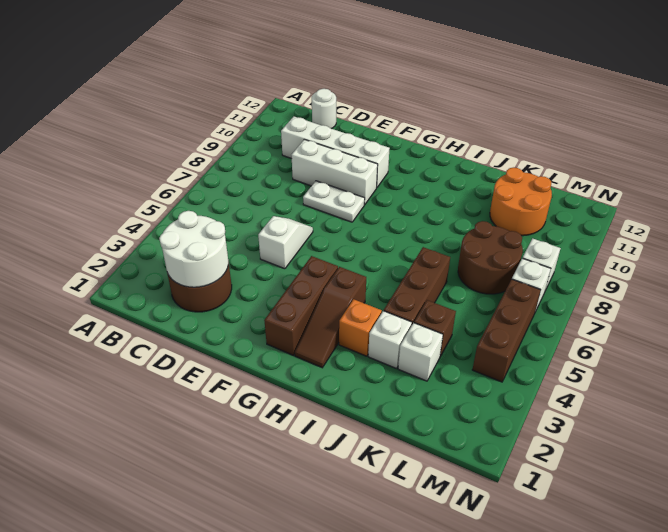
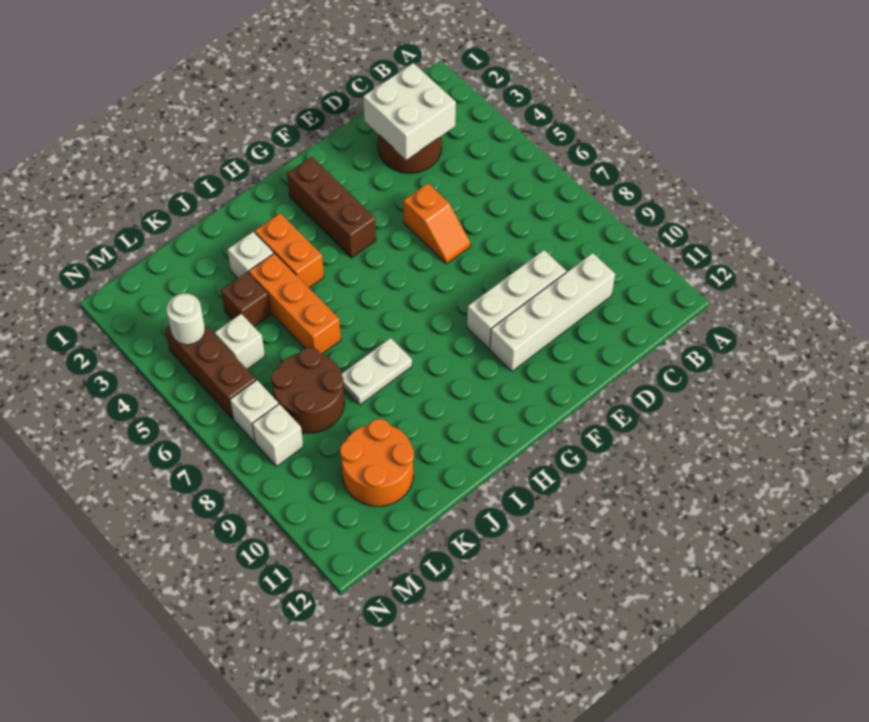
white 2x2 round brick [159,211,228,287] -> white 2x2 brick [363,63,456,160]
white 1x1 round brick [312,89,336,129] -> white 1x1 round brick moved to [166,293,205,345]
white 1x2 slope [258,216,313,269] -> orange 1x2 slope [403,183,471,264]
white 1x2 plate [303,181,365,222] -> white 1x2 plate moved to [342,338,412,405]
brown 1x3 slope [295,267,366,368] -> none
orange 1x1 brick [339,299,382,356] -> orange 1x2 brick [255,213,324,288]
brown 1x3 brick [384,247,450,324] -> orange 1x3 brick [249,253,341,354]
white 1x1 brick [398,323,443,381] -> white 1x1 brick moved to [215,314,265,369]

